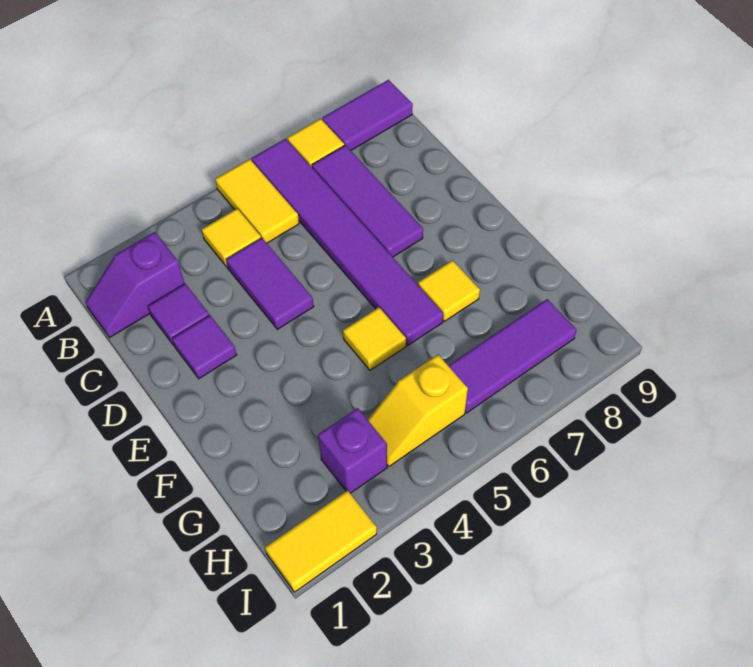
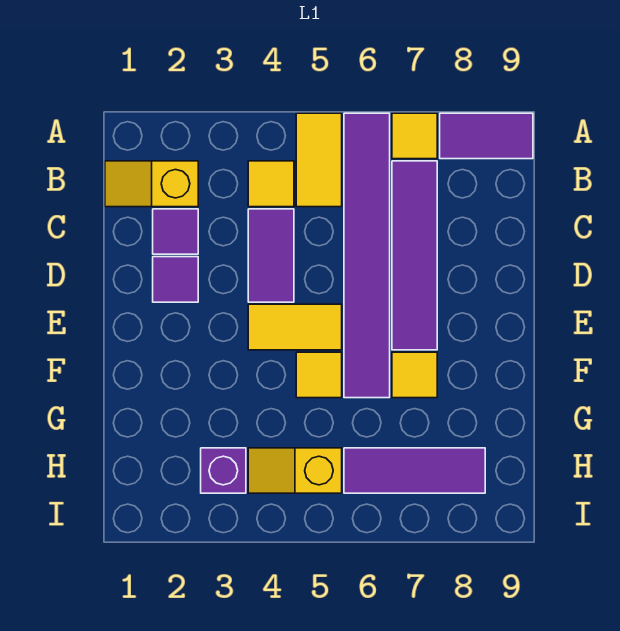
purple 1x2 slope [85,232,185,338] -> yellow 1x2 slope [105,161,198,207]
purple 1x3 tile [312,145,423,257] -> purple 1x4 tile [392,161,437,350]
yellow 1x2 tile [265,490,377,592] -> yellow 1x2 tile moved to [248,304,342,350]

